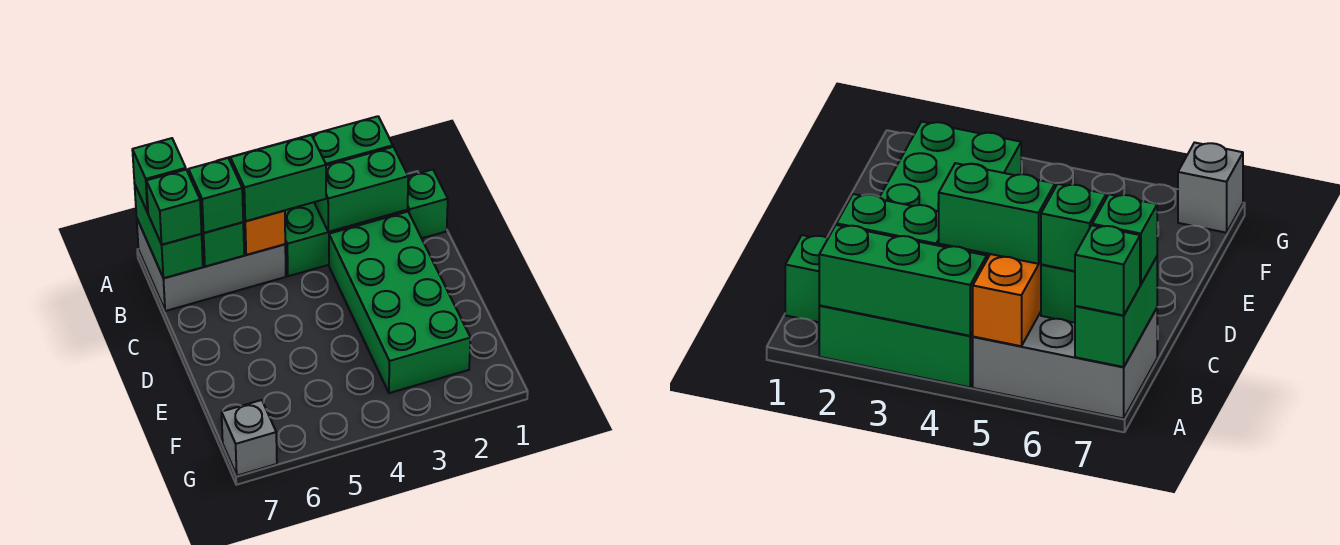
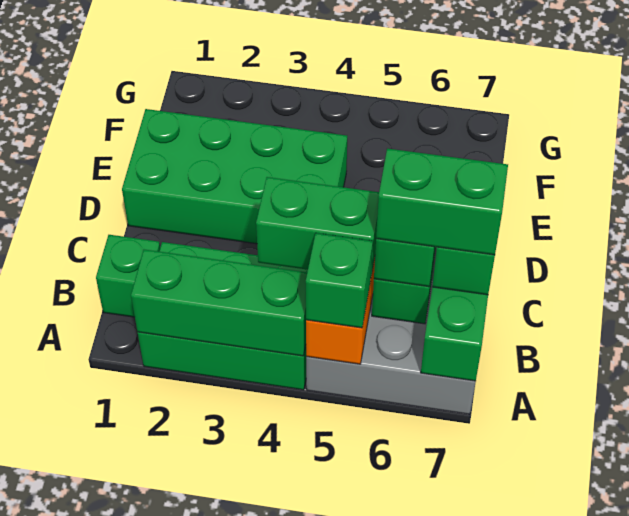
green 1x1 brick [132,138,186,213] -> green 1x1 brick moved to [306,233,373,328]
green 1x2 brick [314,147,408,232] -> green 1x2 brick moved to [376,149,508,255]
green 2x4 brick [329,212,471,393] -> green 2x4 brick turned to [122,109,347,244]
grey 1x1 brick [222,400,277,476] -> none

